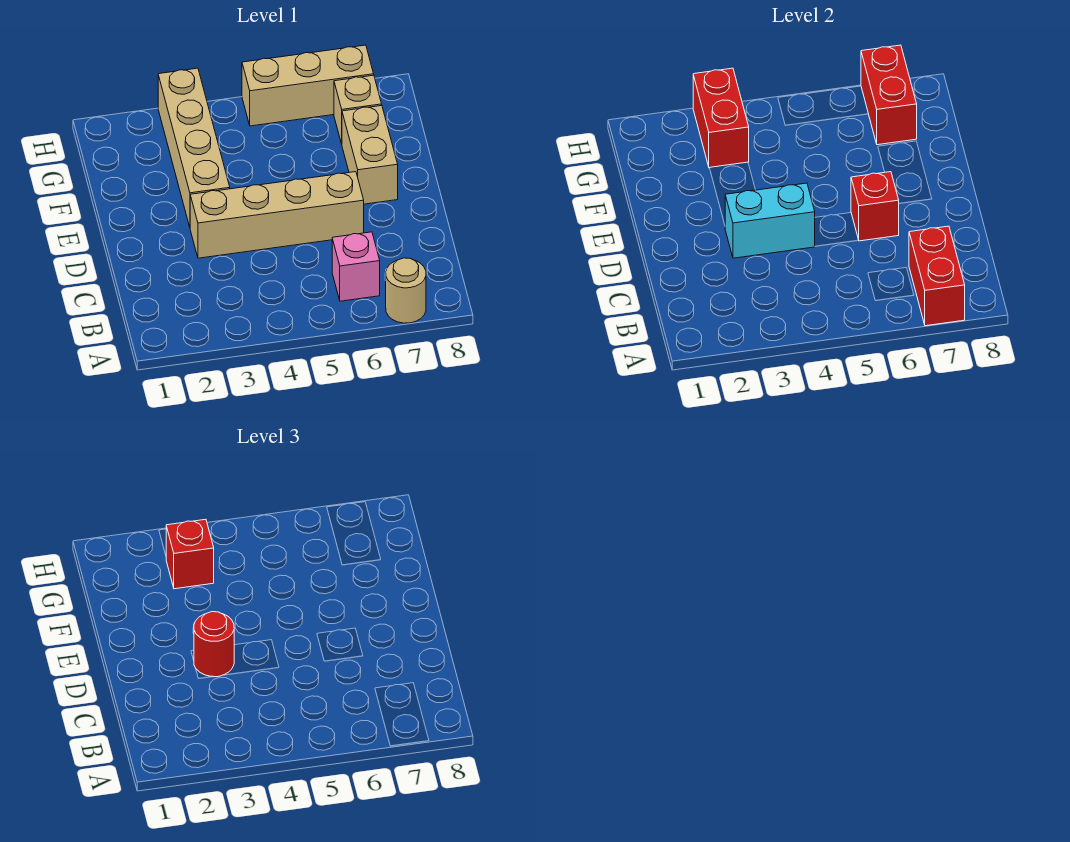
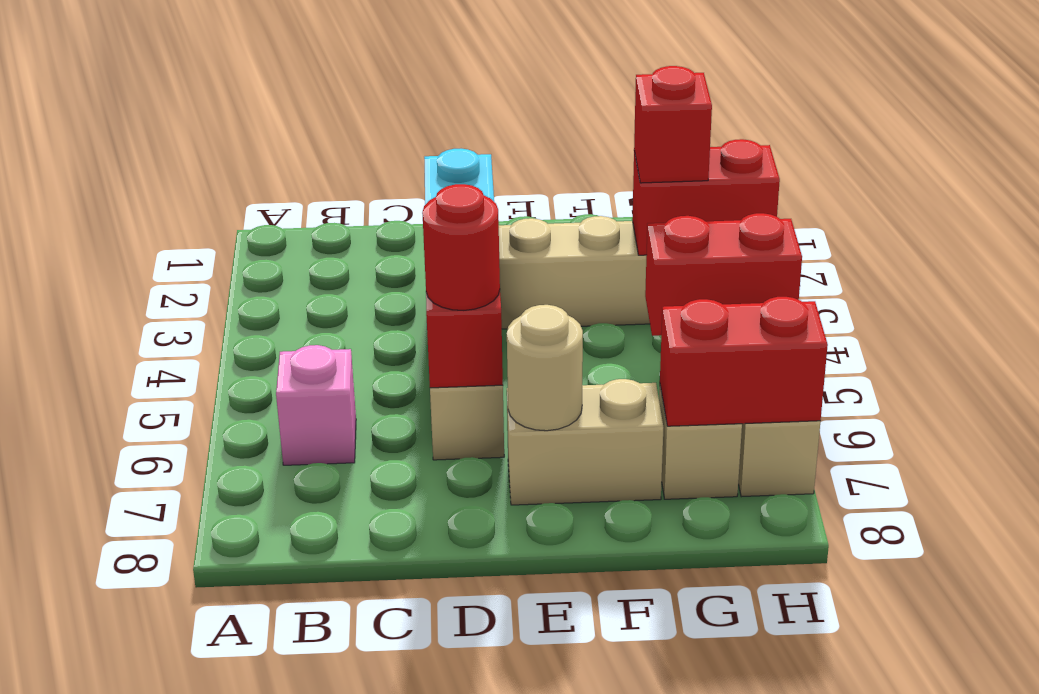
tan 1x1 round brick [385,258,426,323] -> tan 1x1 round brick moved to [507,305,583,431]
red 1x2 brick [909,226,965,326] -> red 1x2 brick moved to [645,213,802,336]
red 1x1 round brick [194,612,234,677] -> red 1x1 round brick moved to [422,184,500,310]

